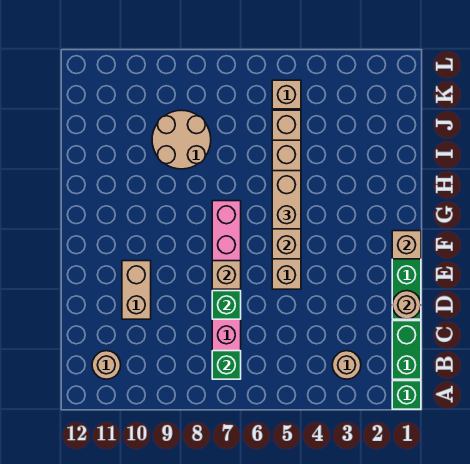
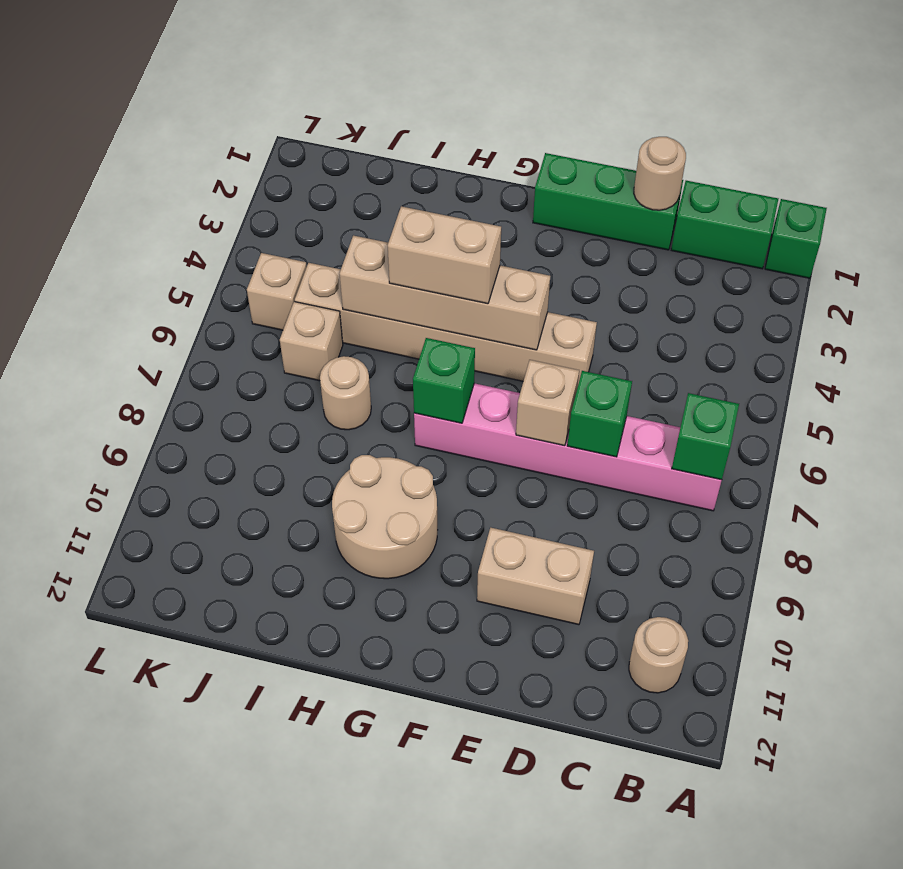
tan 1x1 round brick [332,351,361,379] -> tan 1x1 round brick moved to [320,356,371,430]
tan 1x1 brick [392,231,421,259] -> tan 1x1 brick moved to [280,302,343,381]
none -> green 1x1 brick [413,338,475,423]
tan 2x2 round brick [152,110,211,169] -> tan 2x2 round brick moved to [332,455,437,579]

